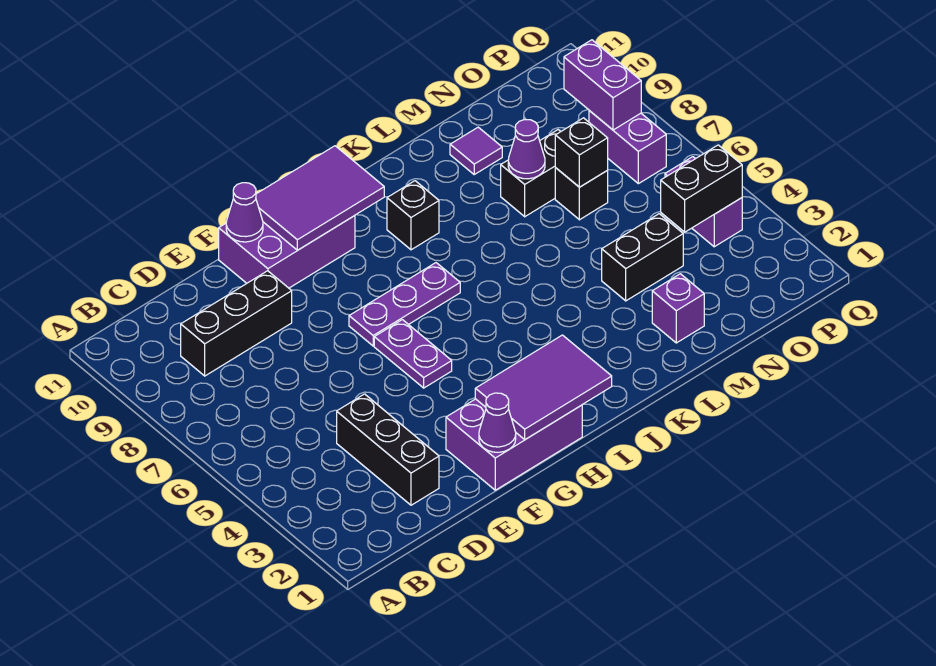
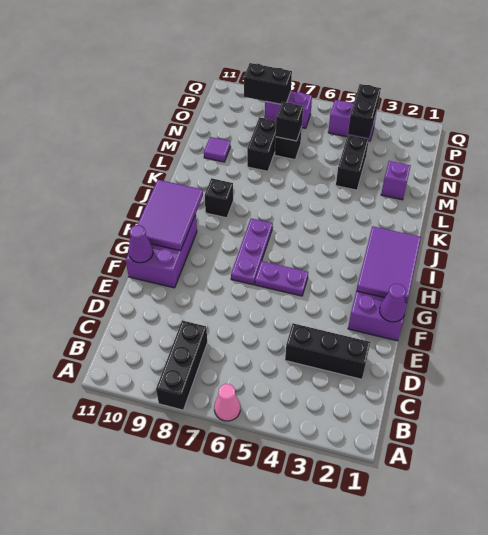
none -> pink 1x1 cone [214,384,240,421]
black 1x3 brick [181,271,292,376] -> black 1x3 brick moved to [156,320,207,410]
purple 1x1 cone [508,120,545,179] -> none
purple 1x2 brick [564,40,641,130] -> black 1x2 brick [244,63,292,104]

